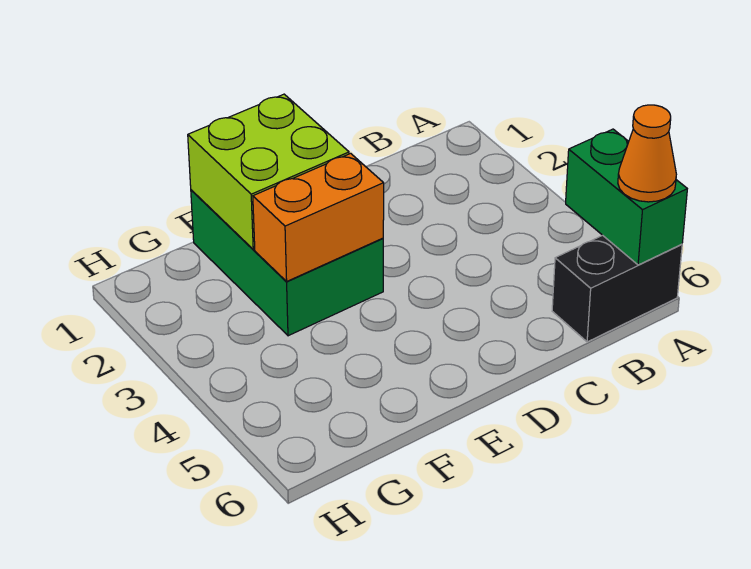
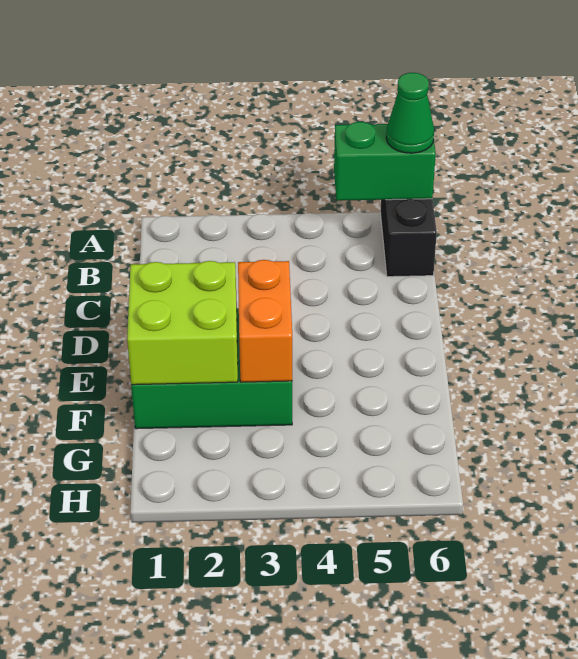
orange 1x1 cone [618,105,676,202] -> green 1x1 cone [386,73,434,153]

